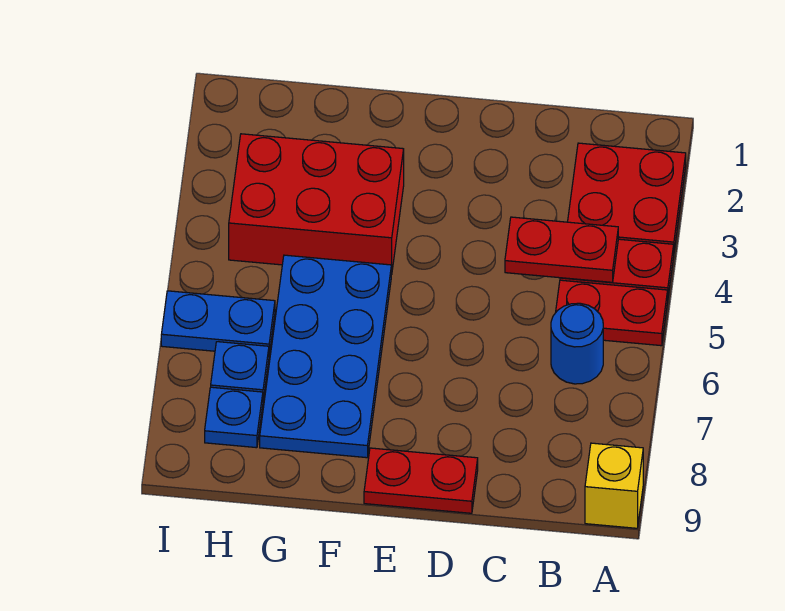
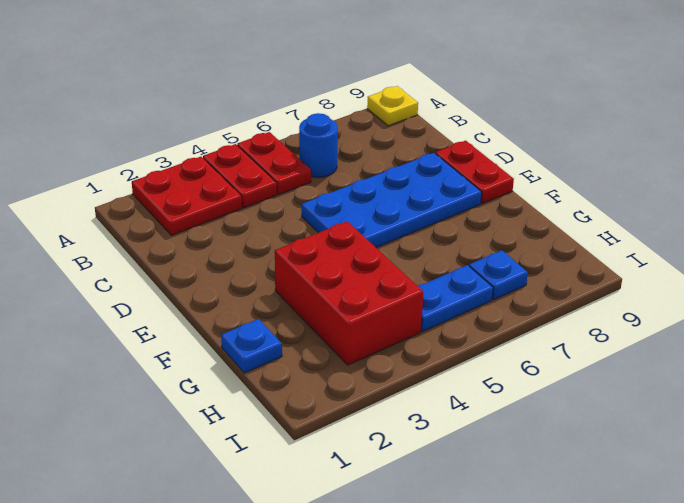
yellow 1x1 brick [585,443,643,528] -> yellow 1x1 plate [367,86,418,126]
red 1x2 plate [505,217,618,282] -> none
blue 2x4 plate [260,255,392,458] -> blue 2x4 plate moved to [302,153,482,247]
blue 1x2 plate [161,291,275,354] -> blue 1x2 plate turned to [418,265,493,331]
blue 1x1 plate [205,387,263,448] -> blue 1x1 plate moved to [221,319,282,373]

